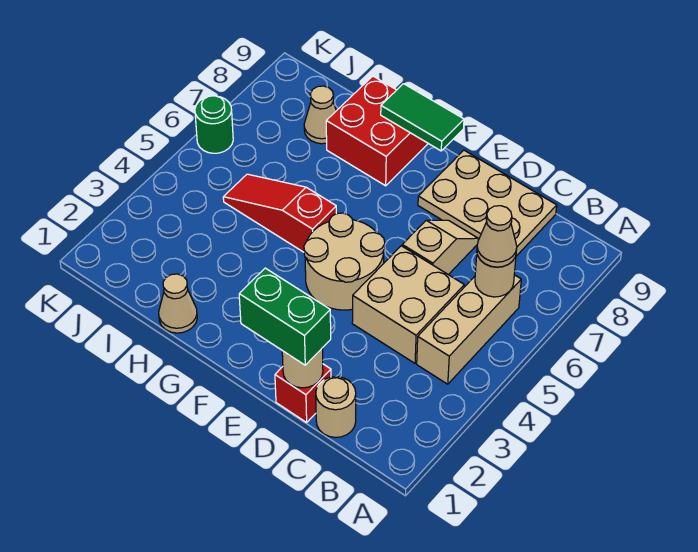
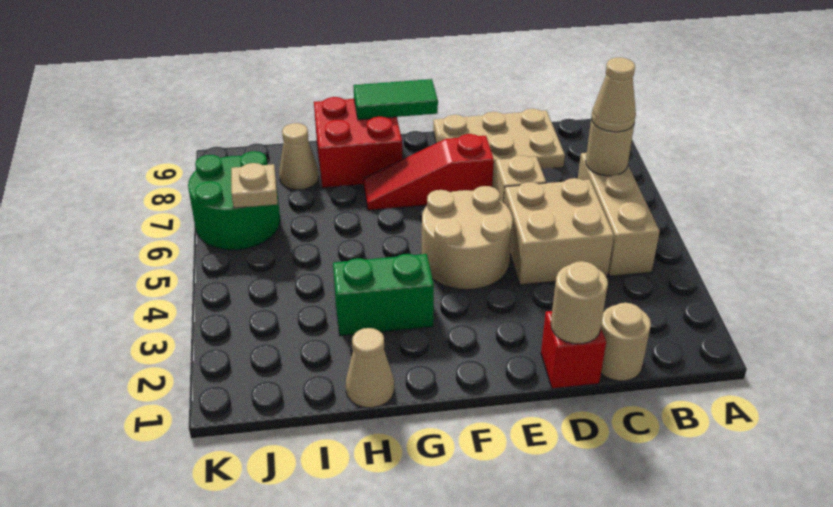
green 1x2 brick [239,268,331,365] -> green 1x2 brick moved to [333,254,434,336]
red 1x3 slope [223,174,336,252] -> red 1x3 slope moved to [363,134,494,210]
none -> tan 1x1 plate [231,163,277,208]
green 1x1 round brick [195,96,233,153] -> green 2x2 round brick [188,151,280,250]

